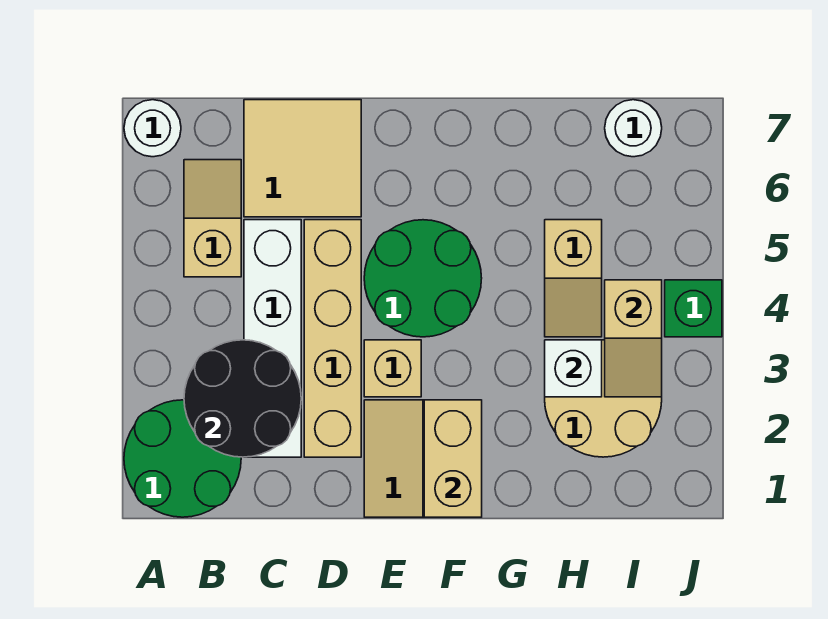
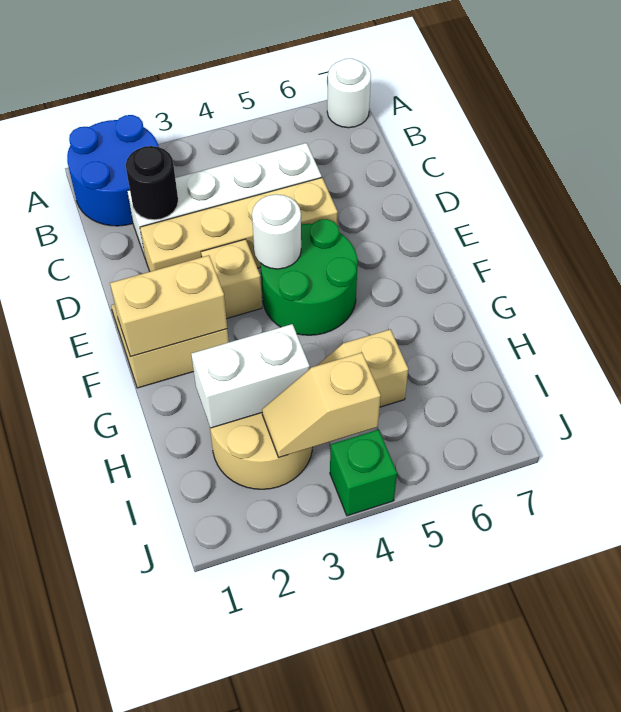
green 2x2 round brick [124,400,241,517] -> blue 2x2 round brick [67,115,159,226]
black 2x2 round brick [184,340,301,457] -> black 1x1 round brick [126,146,178,220]
tan 1x2 slope [184,160,241,277] -> none
tan 2x2 tile [244,100,361,217] -> none
white 1x1 brick [545,340,602,397] -> white 1x2 brick [191,324,310,428]
white 1x1 round brick [605,100,662,157] -> white 1x1 round brick moved to [252,194,301,269]

